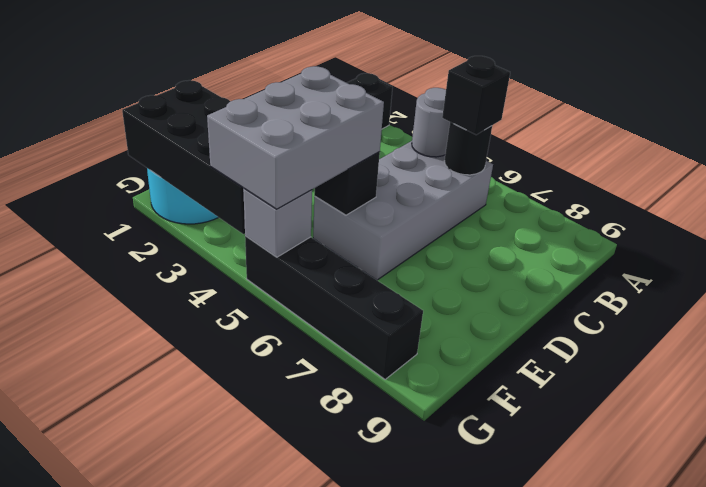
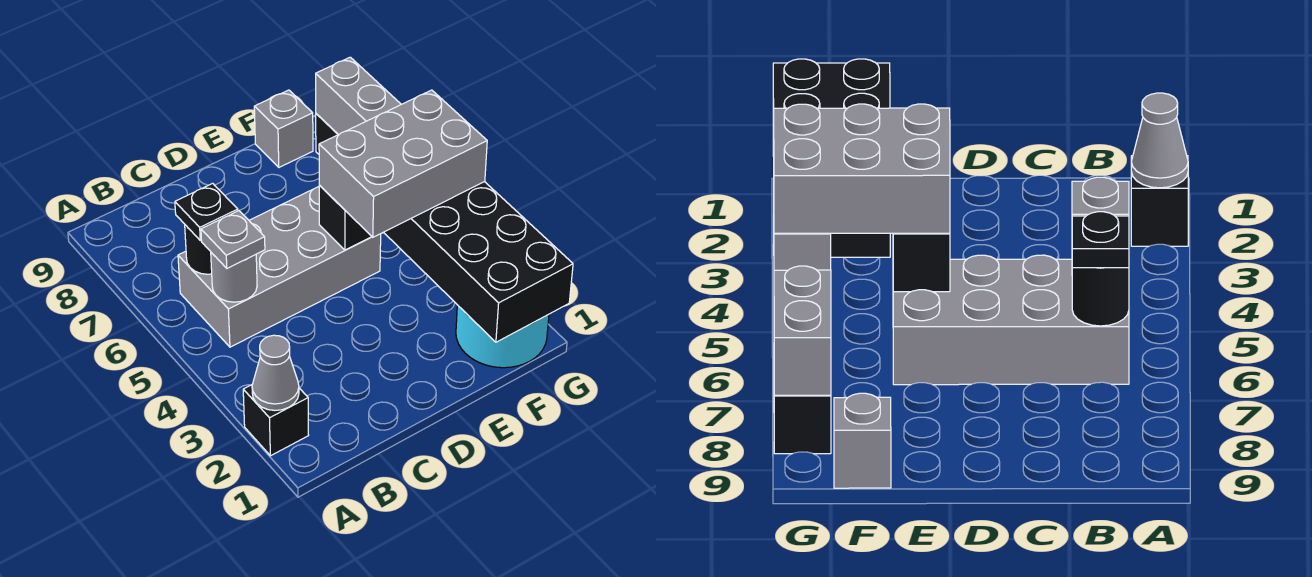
none -> grey 1x1 cone [252,335,299,410]
none -> grey 1x1 plate [201,211,265,268]
black 1x1 brick [442,56,510,135] -> black 1x1 plate [175,183,238,241]
none -> grey 1x1 brick [254,90,313,167]
none -> grey 1x2 brick [316,57,401,135]

